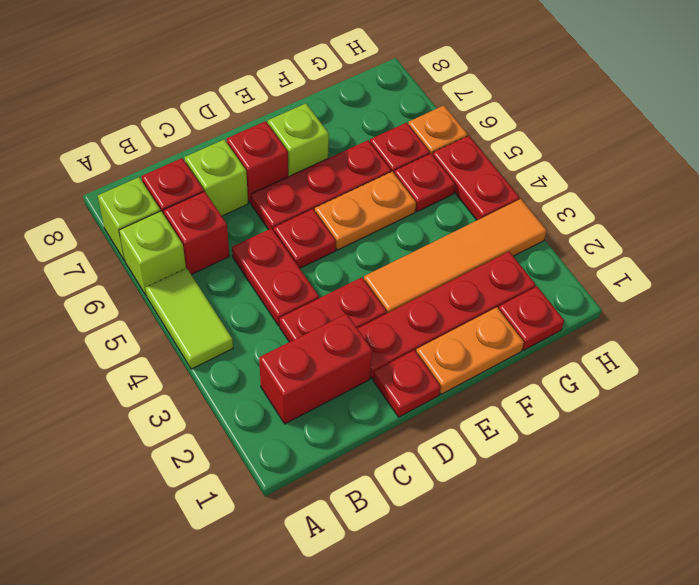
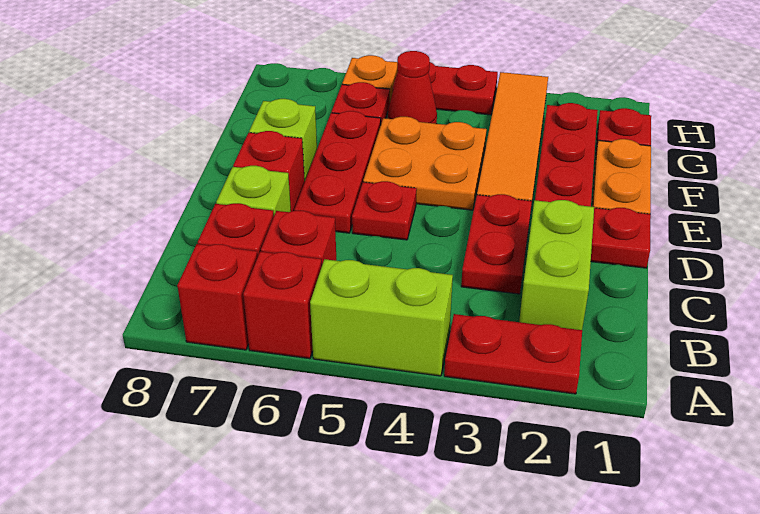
lime 1x2 tile [145,268,233,369] -> lime 1x2 brick [310,259,453,376]
lime 1x1 brick [119,211,186,296] -> red 1x1 brick [243,252,322,359]
lime 1x1 brick [98,177,160,261] -> red 1x1 brick [177,244,258,350]
red 1x2 brick [259,314,372,424] -> lime 1x2 brick [519,200,594,330]
red 1x2 plate [232,228,319,326] -> red 1x2 plate moved to [444,314,582,394]
orange 1x2 plate [315,172,416,250] -> orange 2x2 plate [363,117,487,210]
red 1x1 plate [394,154,455,212] -> red 1x1 cone [388,51,437,124]

